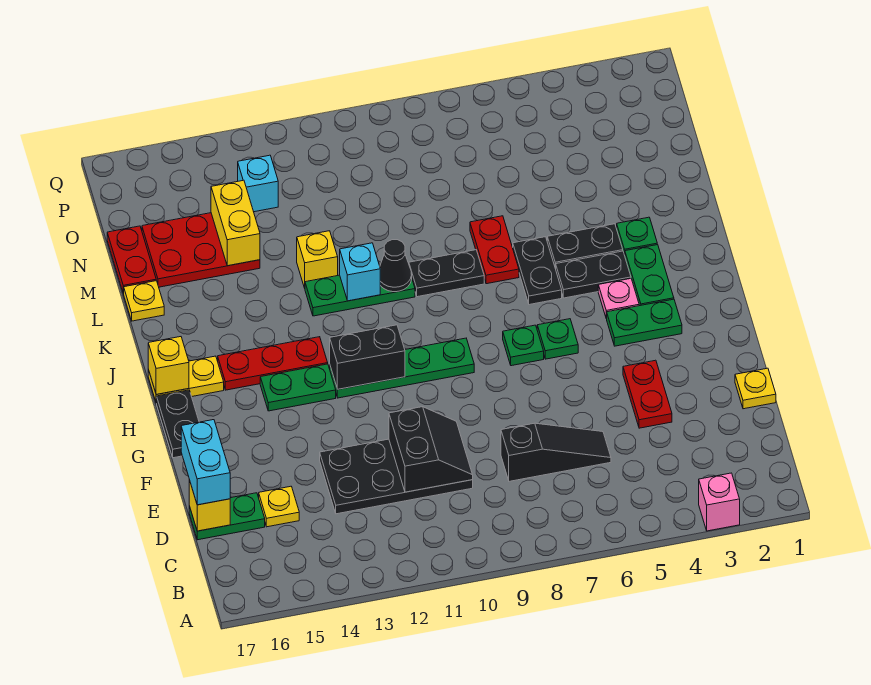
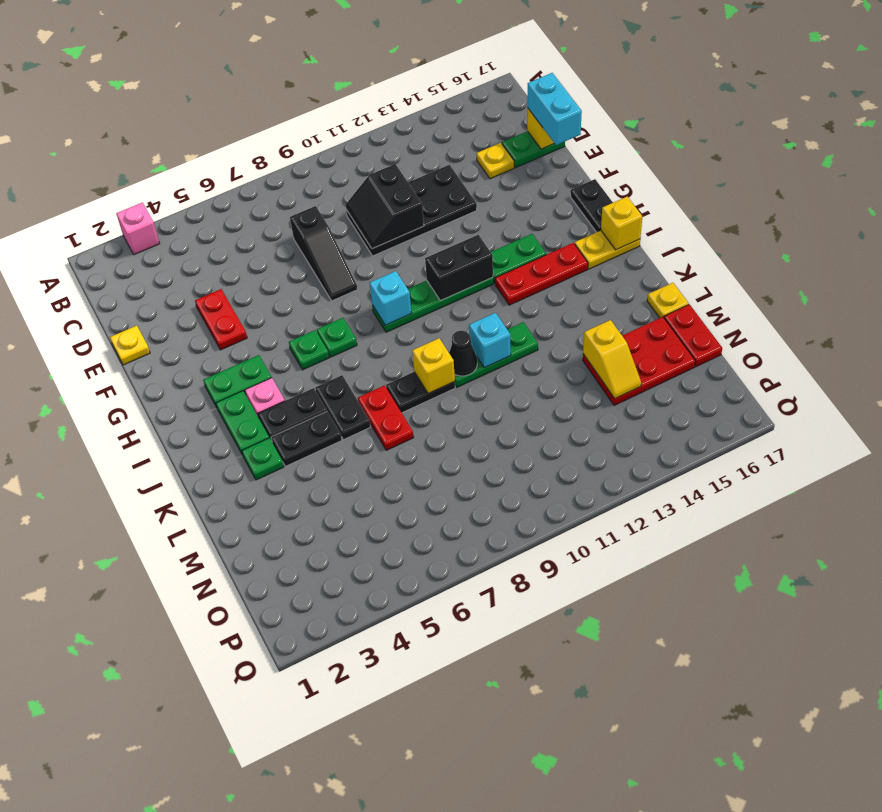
black 1x3 slope [501,423,611,481] -> black 1x3 slope turned to [290,206,358,301]
yellow 1x1 brick [297,231,338,288] -> yellow 1x1 brick moved to [412,338,455,393]
yellow 1x2 brick [211,180,260,266] -> yellow 1x2 slope [583,320,641,398]
cyan 1x1 brick [238,155,278,212] -> cyan 1x1 brick moved to [370,271,412,325]

